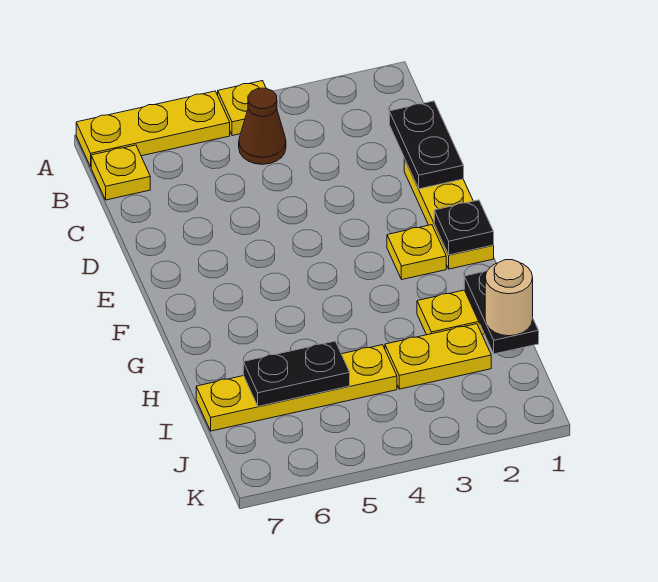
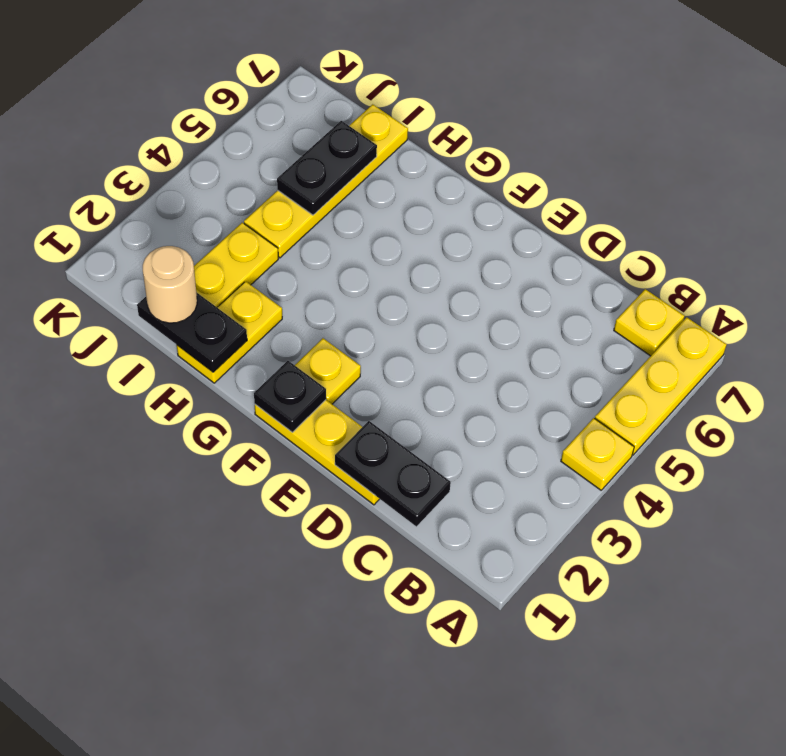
brown 1x1 cone [239,88,286,164] -> none

